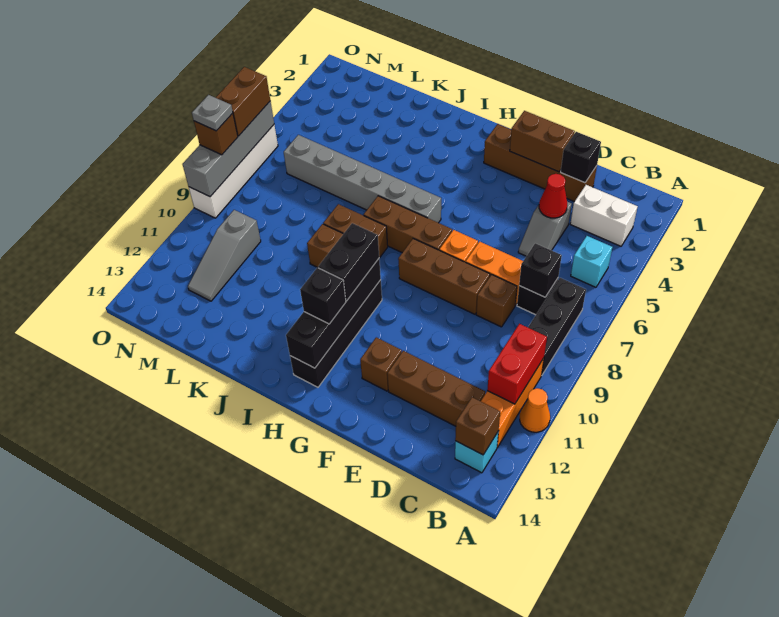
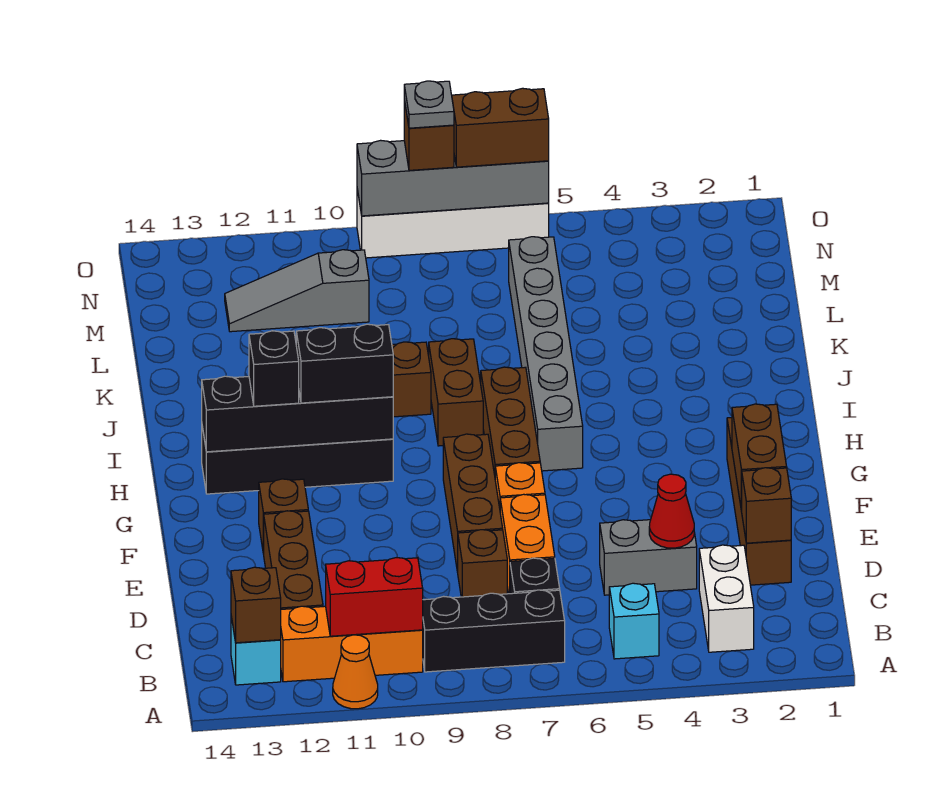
black 1x1 brick [519,243,562,297] -> none
black 1x1 brick [561,132,601,183] -> brown 1x1 brick [741,468,791,543]
grey 1x2 slope [518,202,572,256] -> grey 1x2 brick [600,520,697,595]

